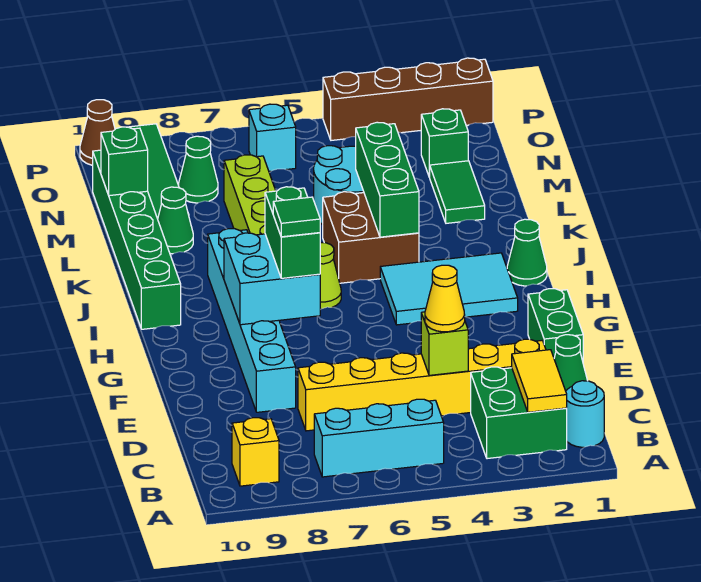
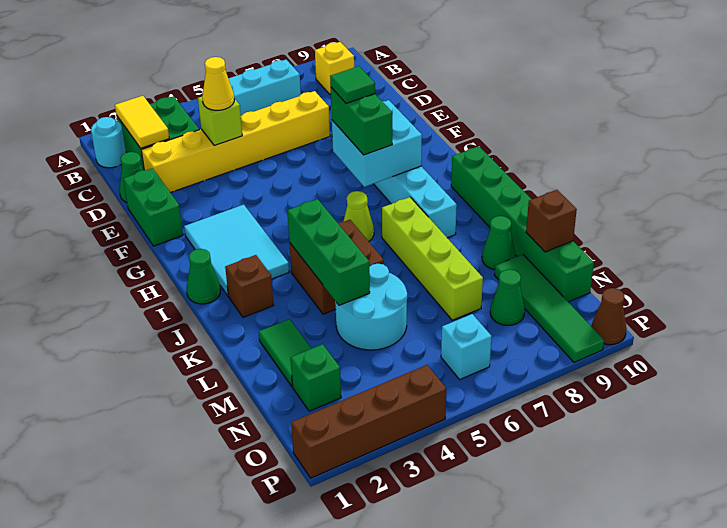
cyan 2x3 tile [380,253,518,325] -> cyan 2x3 tile turned to [184,205,289,295]
none -> brown 1x1 brick [225,255,274,317]
green 1x1 brick [101,127,148,196] -> brown 1x1 brick [526,190,577,252]

